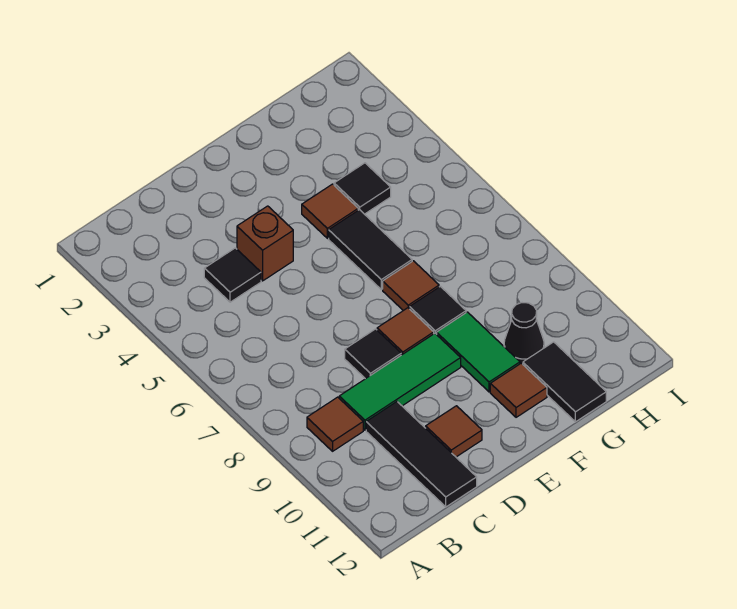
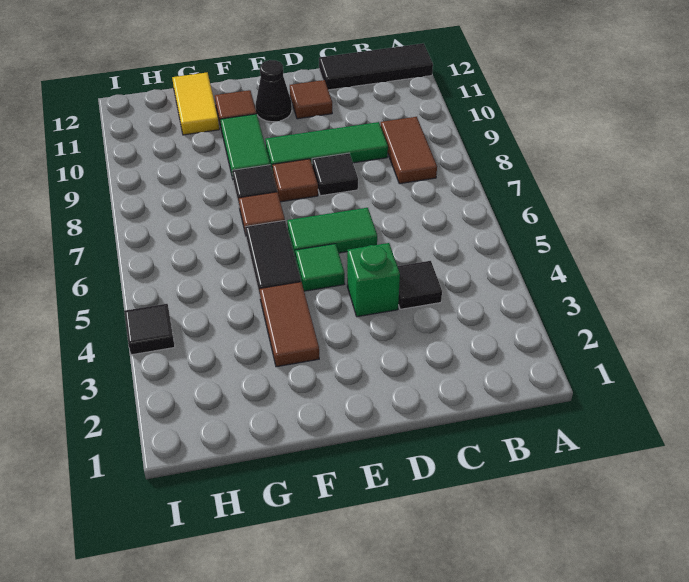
brown 1x1 tile [307,397,363,451] -> brown 1x2 tile [381,117,437,184]
black 1x3 tile [366,402,477,507] -> black 1x3 tile turned to [319,43,433,90]
brown 1x1 brick [237,206,293,281] -> green 1x1 brick [347,243,400,317]
none -> green 1x2 tile [287,208,377,259]
none -> green 1x1 tile [295,244,345,291]
brown 1x1 tile [302,184,358,238] -> brown 1x2 tile [260,282,319,367]
black 1x1 tile [334,163,391,214] -> black 1x1 tile moved to [124,304,175,355]
black 1x1 cone [504,303,544,364] -> black 1x1 cone moved to [256,60,292,122]
black 1x2 tile [523,342,606,422] -> yellow 1x2 tile [172,73,219,135]

